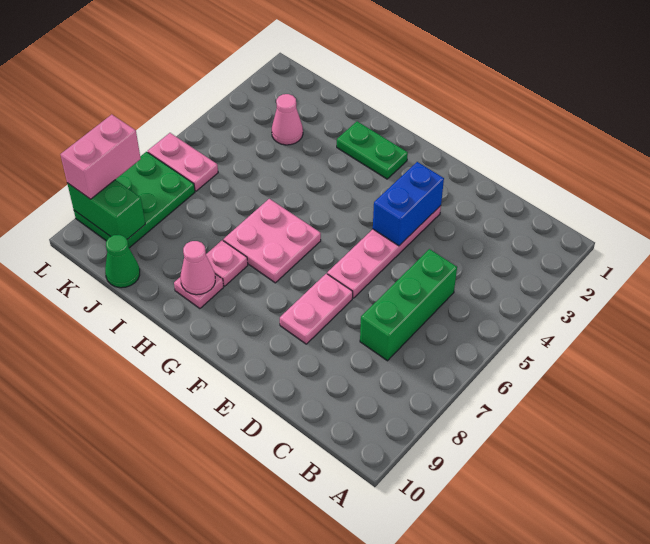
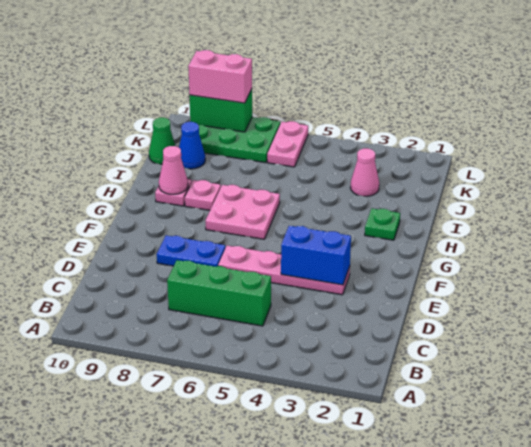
pink 1x2 plate [280,274,353,344] -> blue 1x2 plate [157,235,225,267]
green 1x2 plate [337,121,408,179] -> green 1x1 plate [365,208,400,240]
none -> blue 1x1 cone [179,122,205,169]
green 1x2 brick [67,180,145,239] -> green 1x2 brick turned to [189,89,252,132]

